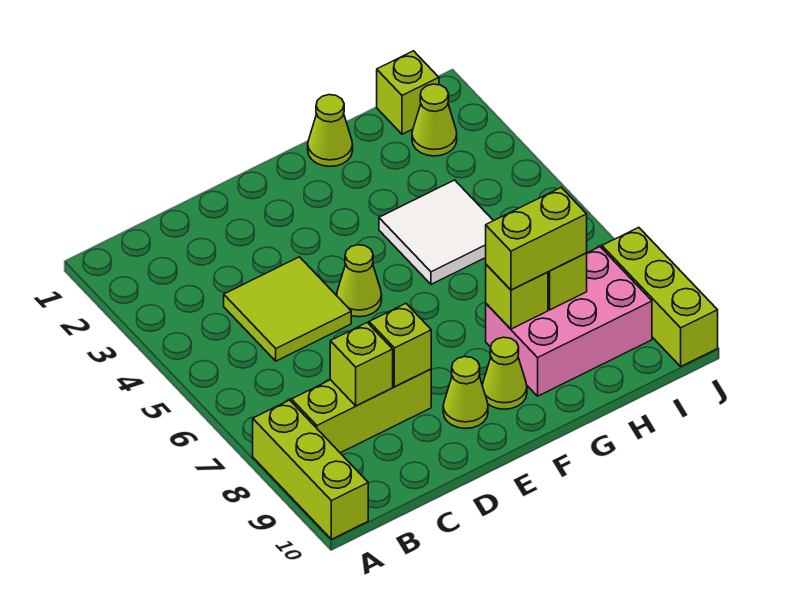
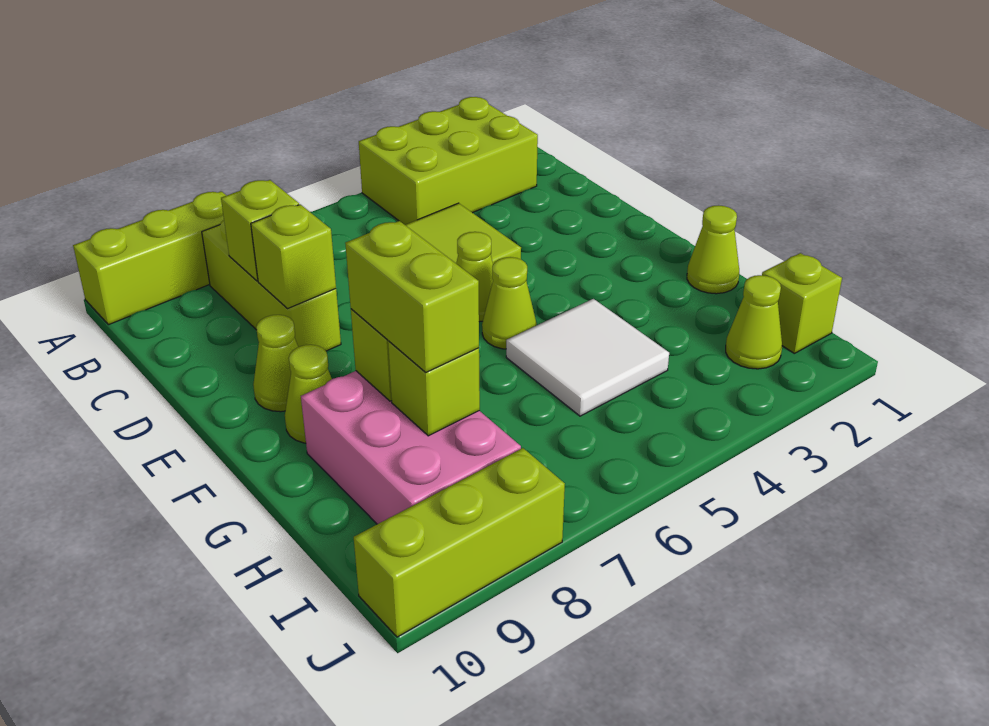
none -> lime 2x3 brick [359,97,538,225]
none -> lime 1x1 cone [482,257,537,349]

